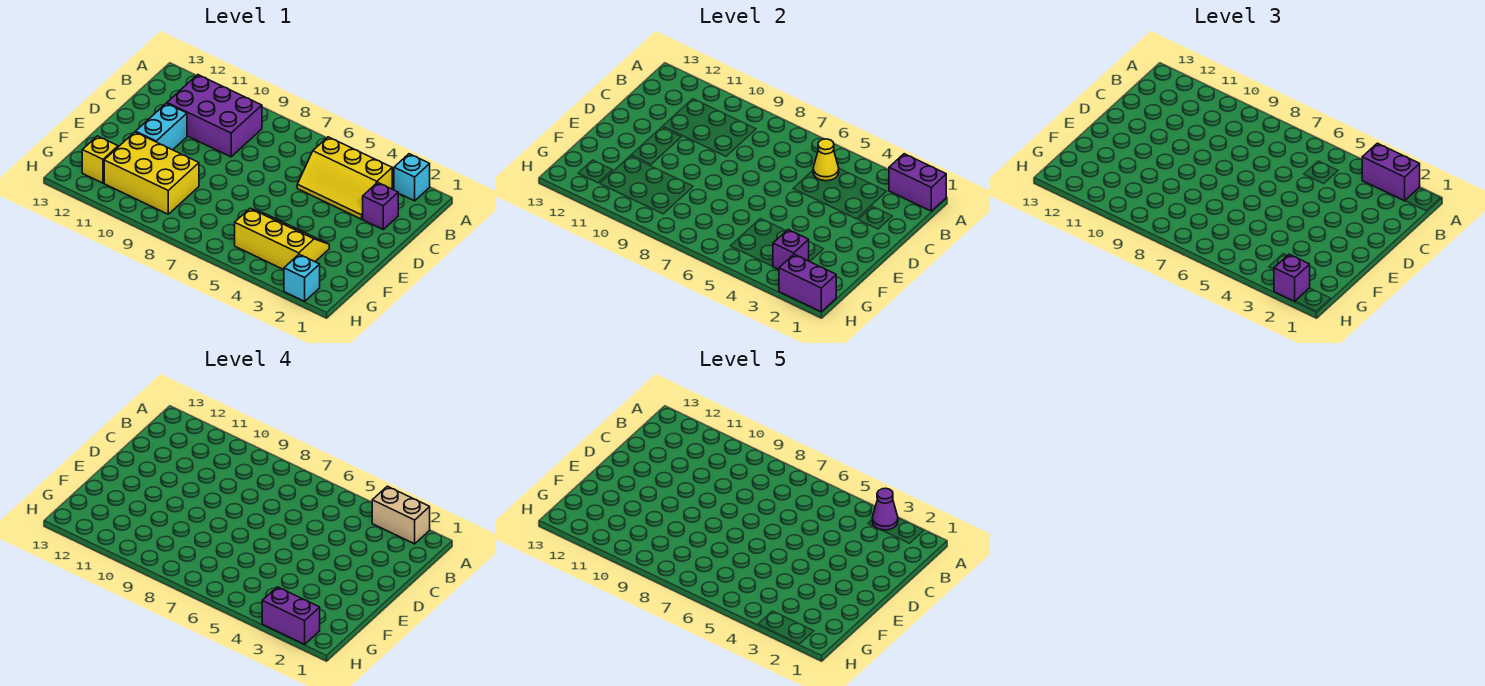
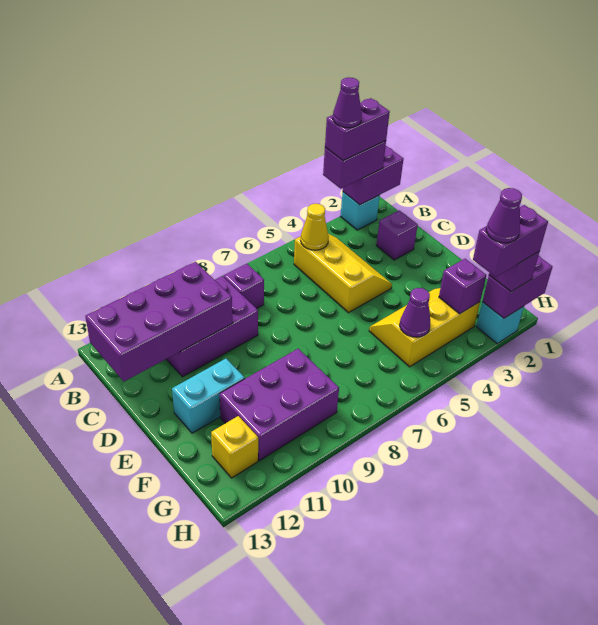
tan 1x2 brick [372,486,430,544] -> purple 1x2 brick [325,98,390,161]
yellow 2x3 slope [297,137,392,219] -> yellow 2x3 slope turned to [294,234,392,313]
none -> purple 1x1 brick [223,264,264,309]
none -> purple 2x4 brick [85,262,233,381]
cyan 1x2 brick [136,103,187,150] -> cyan 1x2 brick turned to [172,359,245,433]
yellow 2x3 brick [104,132,199,214] -> purple 2x3 brick [220,349,339,461]
none -> purple 1x1 cone [400,288,430,337]
none -> purple 1x1 cone [486,188,522,243]

